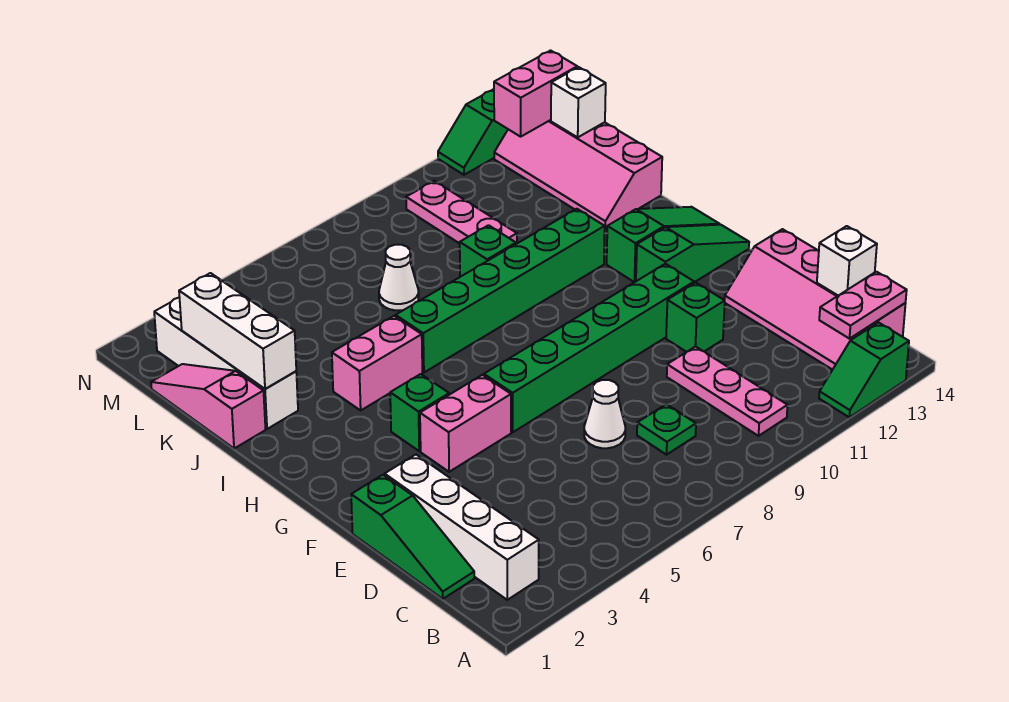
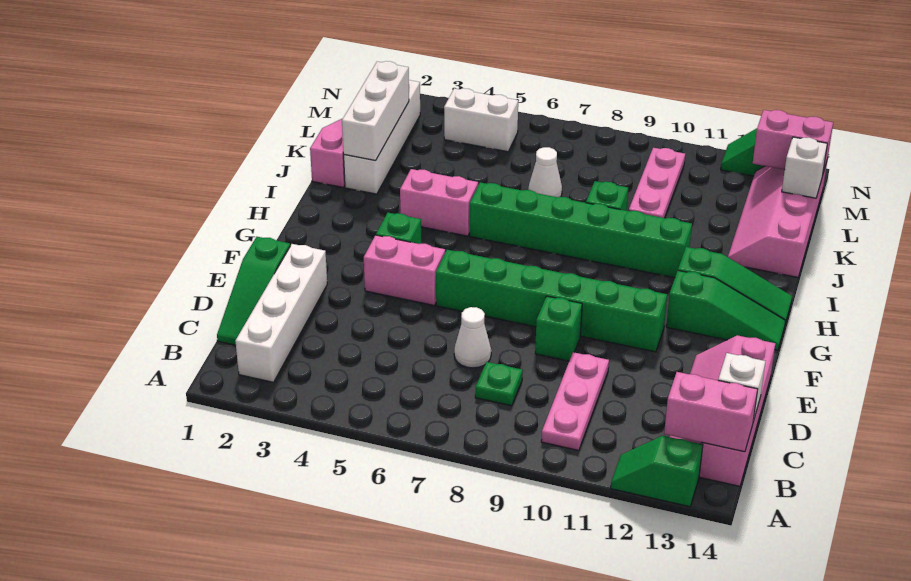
pink 1x2 plate [819,272,907,339] -> pink 1x2 brick [664,372,758,452]
green 1x1 brick [666,283,725,352] -> green 1x1 brick moved to [535,296,582,361]
none -> white 1x2 brick [444,88,518,152]

